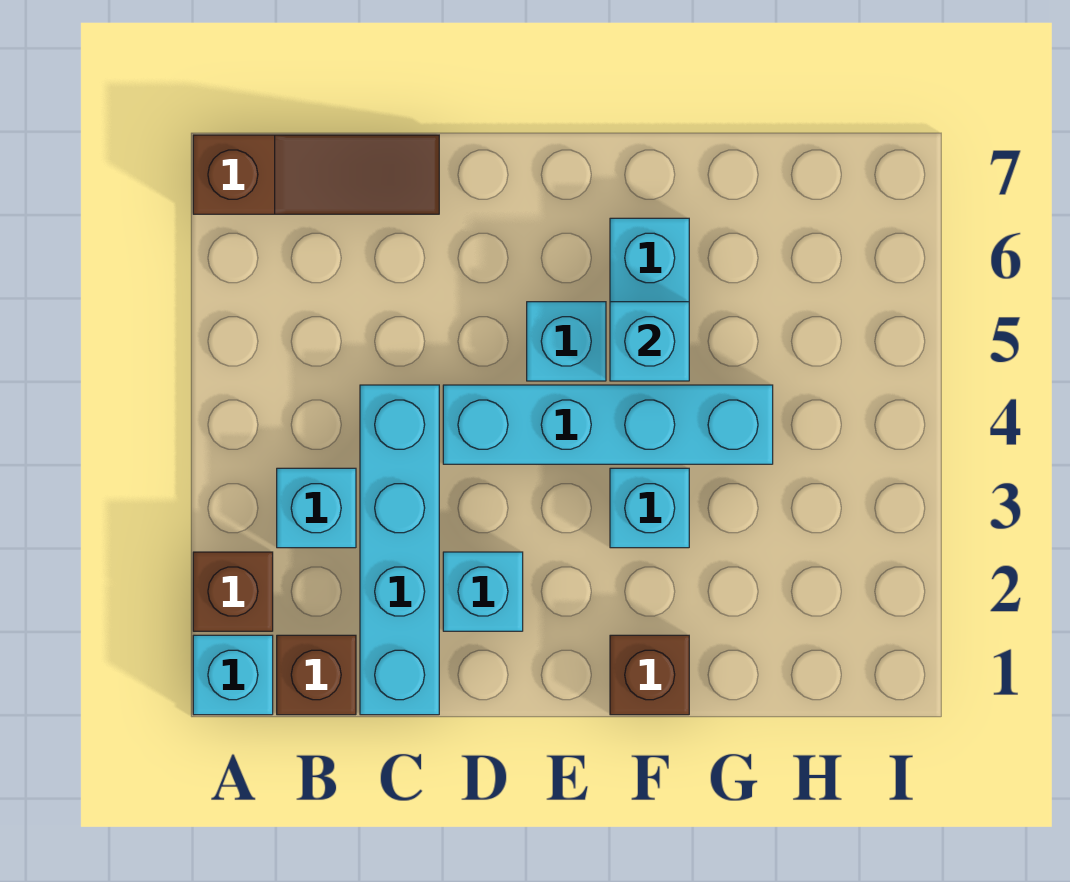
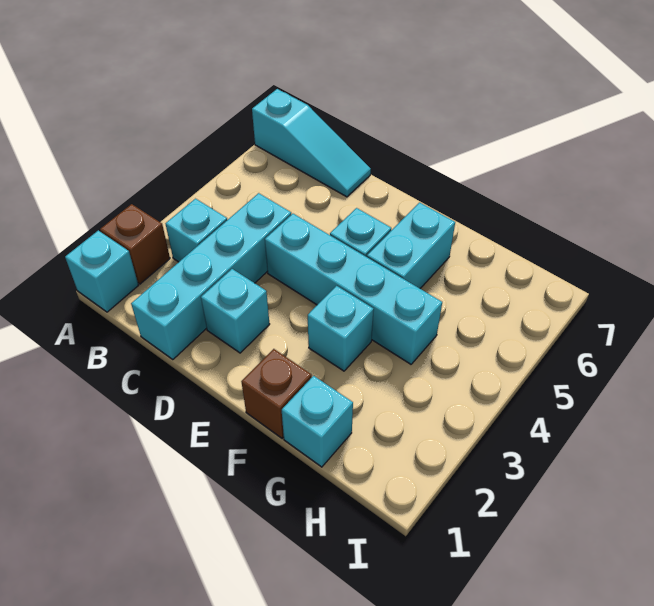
brown 1x3 slope [193,135,439,214] -> cyan 1x3 slope [252,89,371,197]
brown 1x1 brick [277,635,356,715] -> none
cyan 1x1 brick [610,302,689,381] -> cyan 1x1 brick moved to [282,376,353,467]

